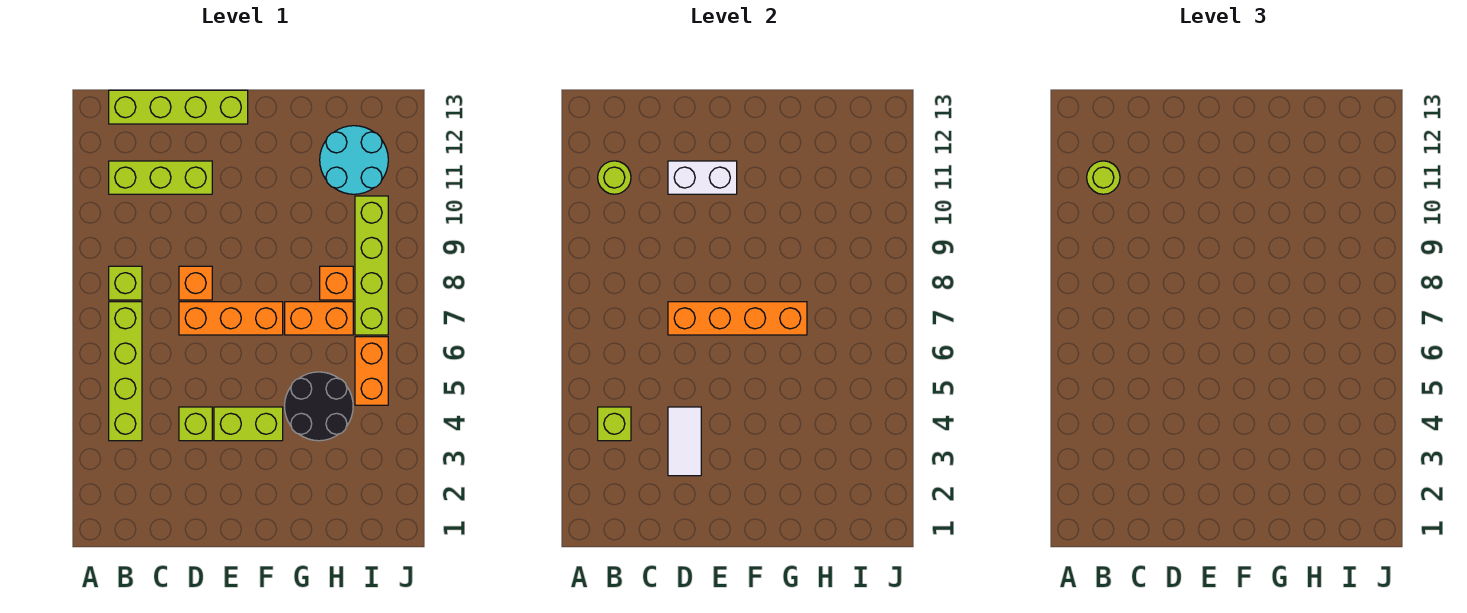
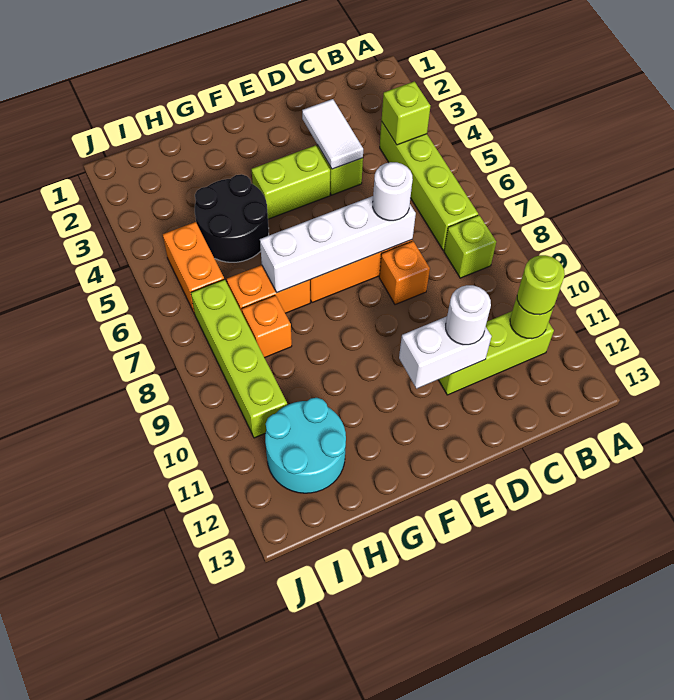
lime 1x4 brick [109,90,248,124] -> none
orange 1x4 brick [668,302,807,335] -> white 1x4 brick [260,196,416,293]
none -> white 1x1 round brick [373,162,413,221]
none -> white 1x1 round brick [446,285,491,345]

